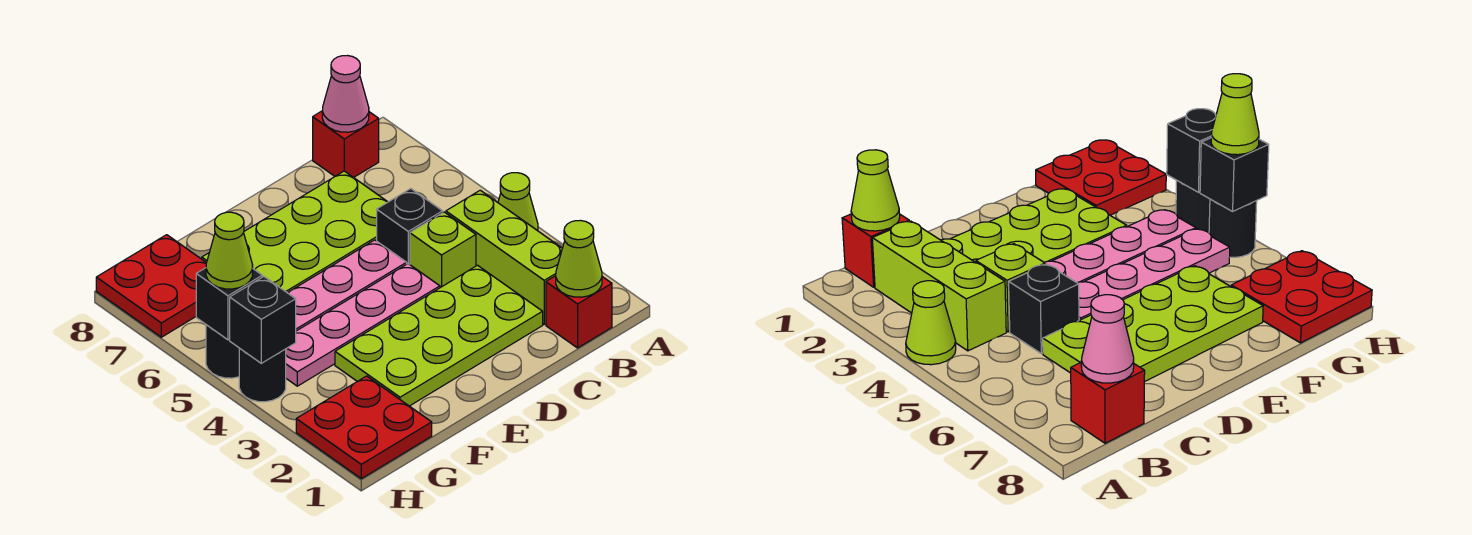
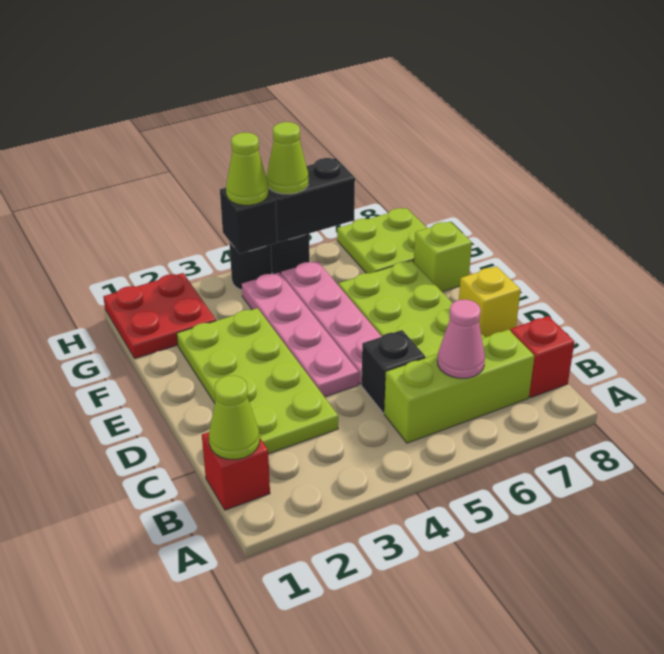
lime 1x1 cone [498,173,538,231] -> lime 1x1 cone moved to [226,132,269,205]
lime 1x3 brick [446,190,562,324] -> lime 1x3 brick moved to [384,329,534,443]
pink 1x1 cone [322,56,369,132] -> pink 1x1 cone moved to [437,300,485,378]
lime 1x1 brick [410,212,476,288] -> lime 1x1 brick moved to [414,222,472,292]
none -> yellow 1x1 brick [459,266,521,337]
red 2x2 plate [96,235,206,337] -> lime 2x2 plate [337,208,427,273]
black 1x1 brick [196,268,262,340] -> black 1x2 brick [266,158,355,242]

